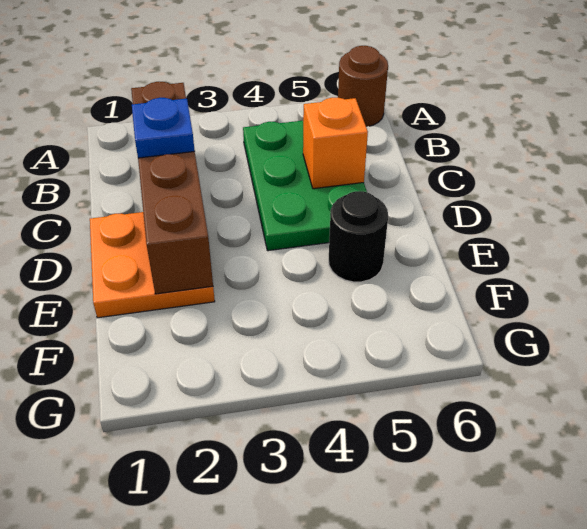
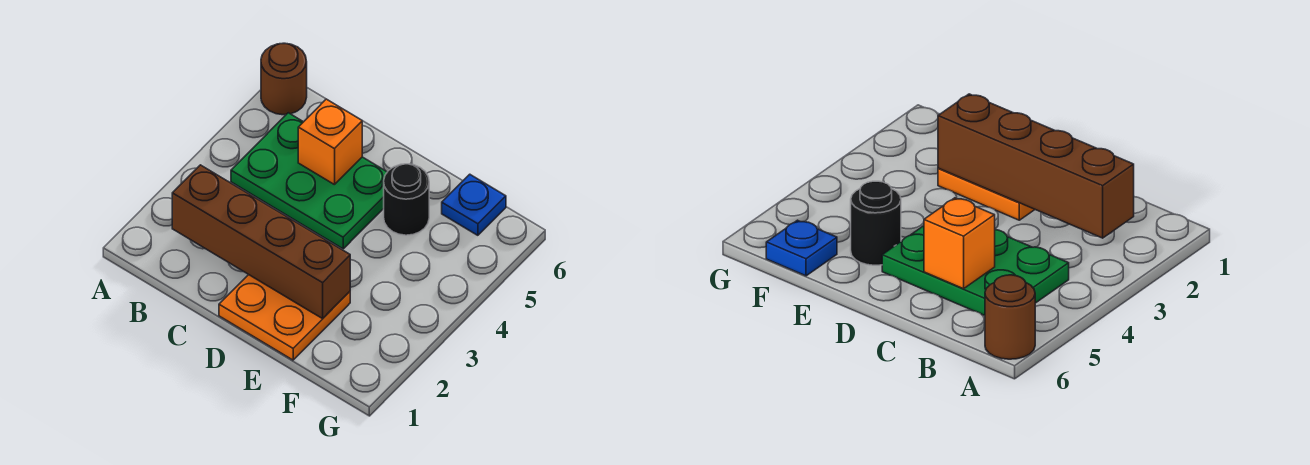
blue 1x1 plate [132,98,195,158] -> blue 1x1 plate moved to [442,174,506,235]

